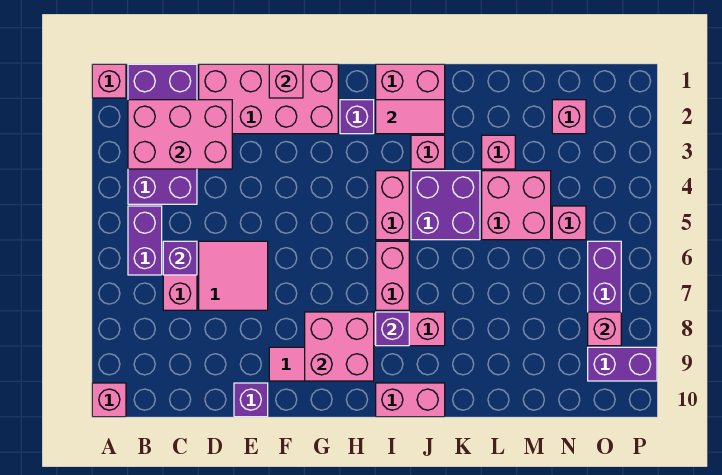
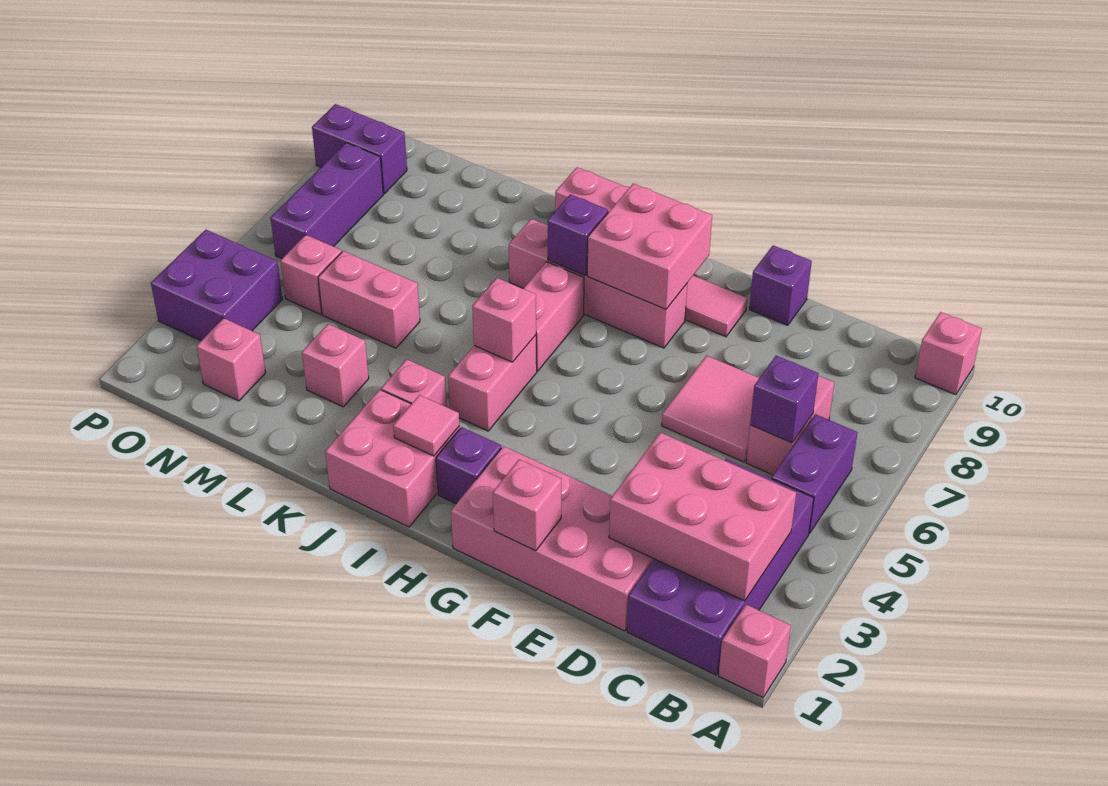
pink 1x2 tile [376,100,445,134] -> pink 1x1 tile [393,395,459,456]
purple 2x2 brick [411,171,480,240] -> purple 2x2 brick moved to [151,230,282,341]
pink 2x2 brick [482,171,551,240] -> pink 1x2 brick [318,251,420,348]
pink 1x1 brick [588,312,621,346] -> pink 1x1 brick moved to [472,278,536,362]

